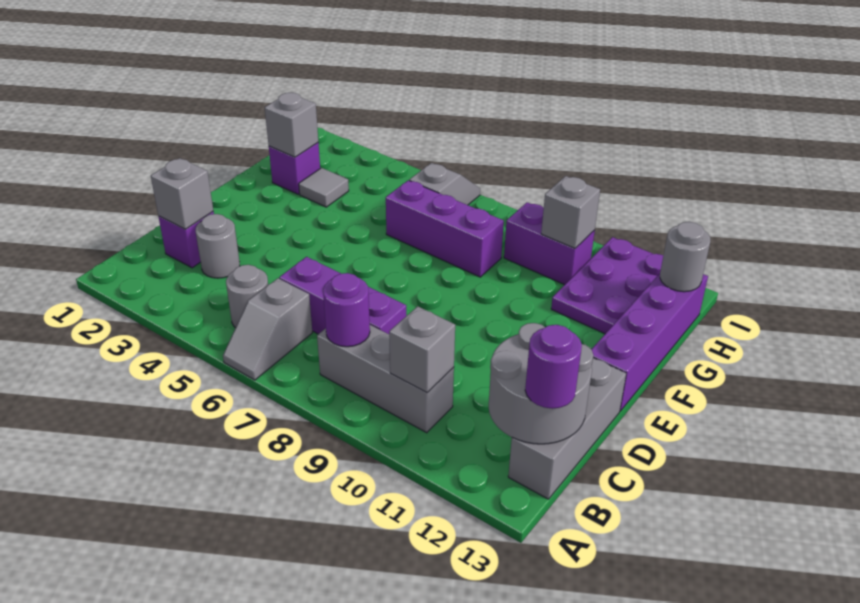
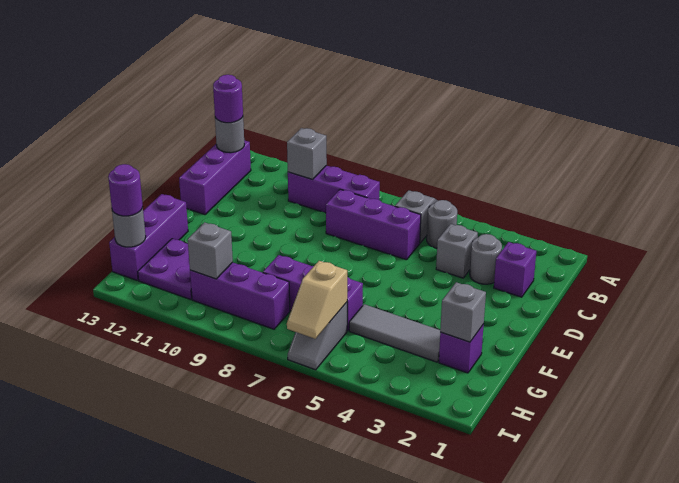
grey 1x3 brick [317,325,454,433] -> purple 1x3 brick [288,166,380,213]
purple 1x1 round brick [323,273,370,347] -> purple 1x1 round brick moved to [108,164,143,216]
grey 2x2 round brick [489,323,593,444] -> grey 1x1 round brick [215,117,244,153]
grey 1x3 brick [508,358,626,499] -> purple 1x3 brick [179,140,251,215]
grey 1x1 brick [151,158,213,229] -> grey 1x1 brick moved to [436,224,478,278]
purple 1x4 brick [591,274,708,411] -> purple 1x3 brick [109,194,188,280]
grey 1x1 tile [299,168,349,207] -> grey 1x3 tile [349,304,440,362]
purple 2x3 plate [551,237,663,334] -> purple 2x2 plate [138,239,192,300]
none -> tan 1x2 slope [287,261,347,339]
purple 1x2 brick [504,203,595,285] -> purple 1x3 brick [190,262,290,329]

